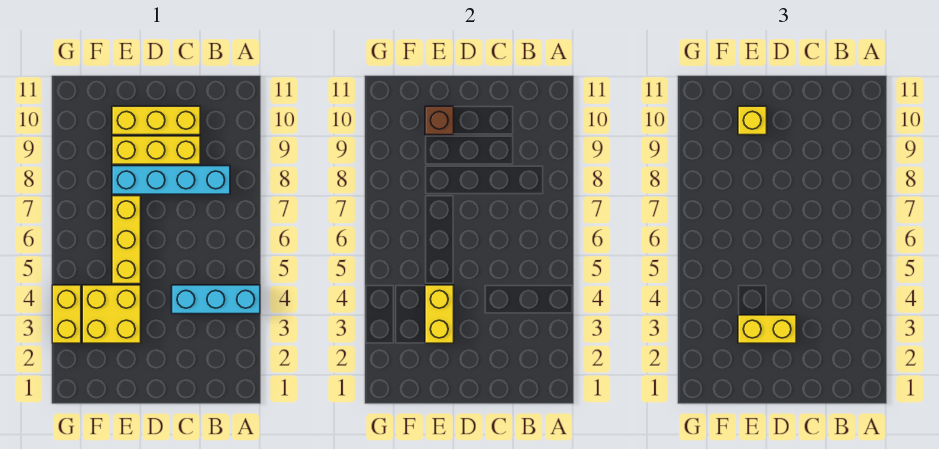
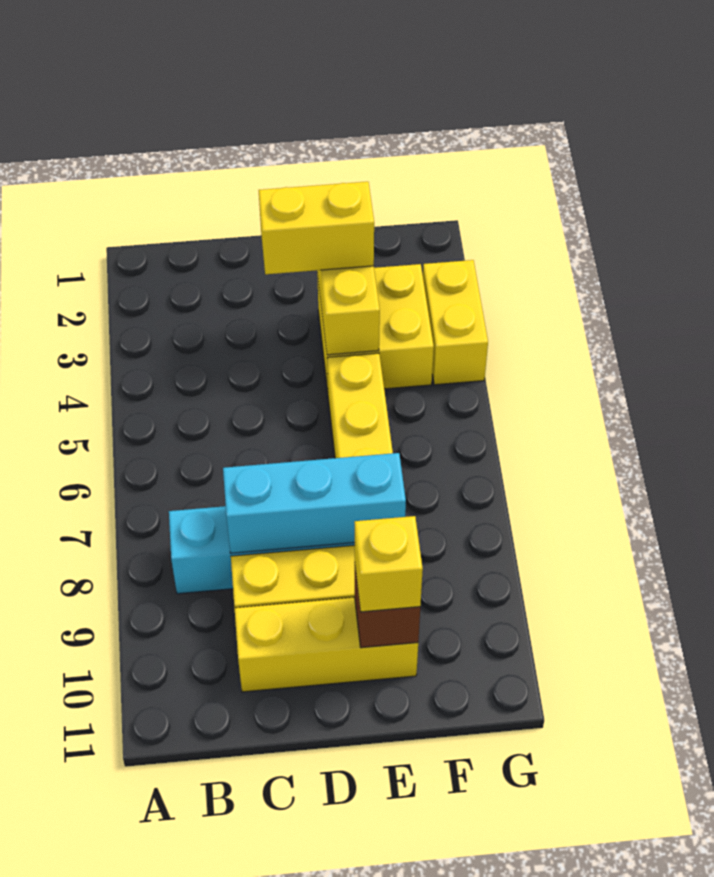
cyan 1x3 brick [172,285,260,314] -> cyan 1x3 brick moved to [223,453,406,553]

